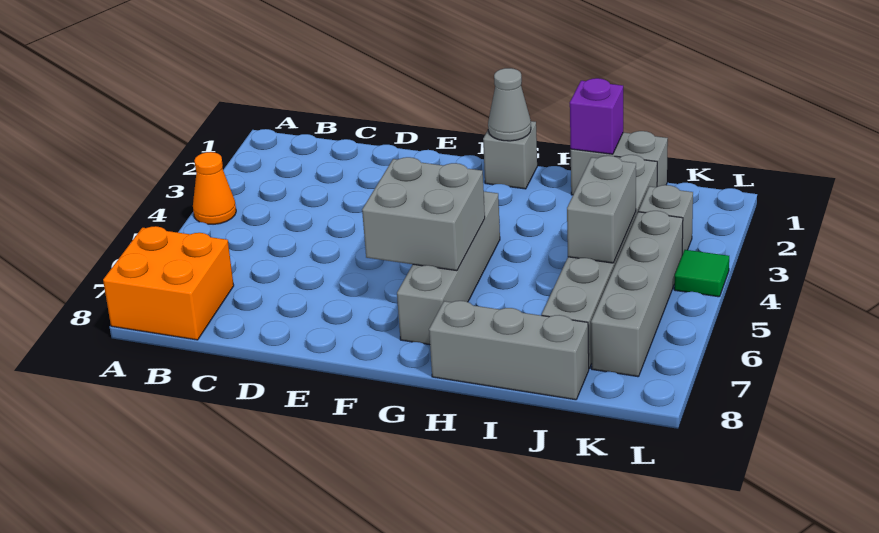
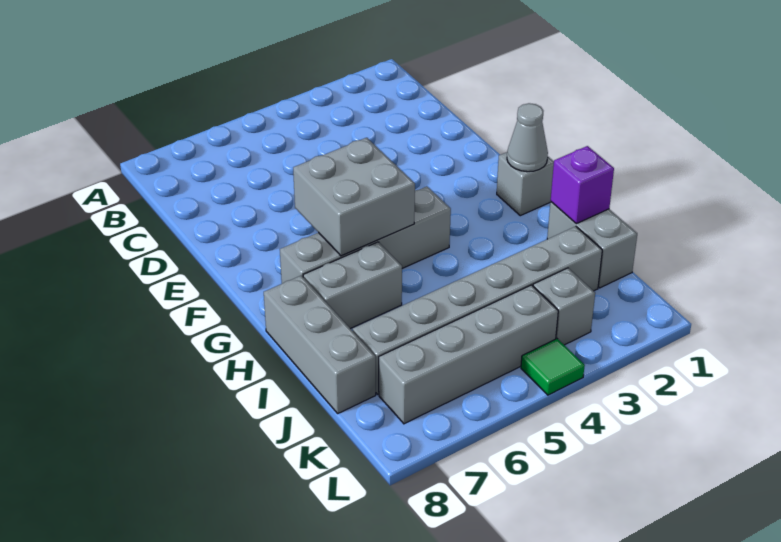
orange 1x1 cone [193,152,236,224] -> none
orange 2x2 brick [103,226,234,340] -> none
grey 1x2 brick [567,156,636,263] -> grey 1x2 brick moved to [303,242,402,329]

